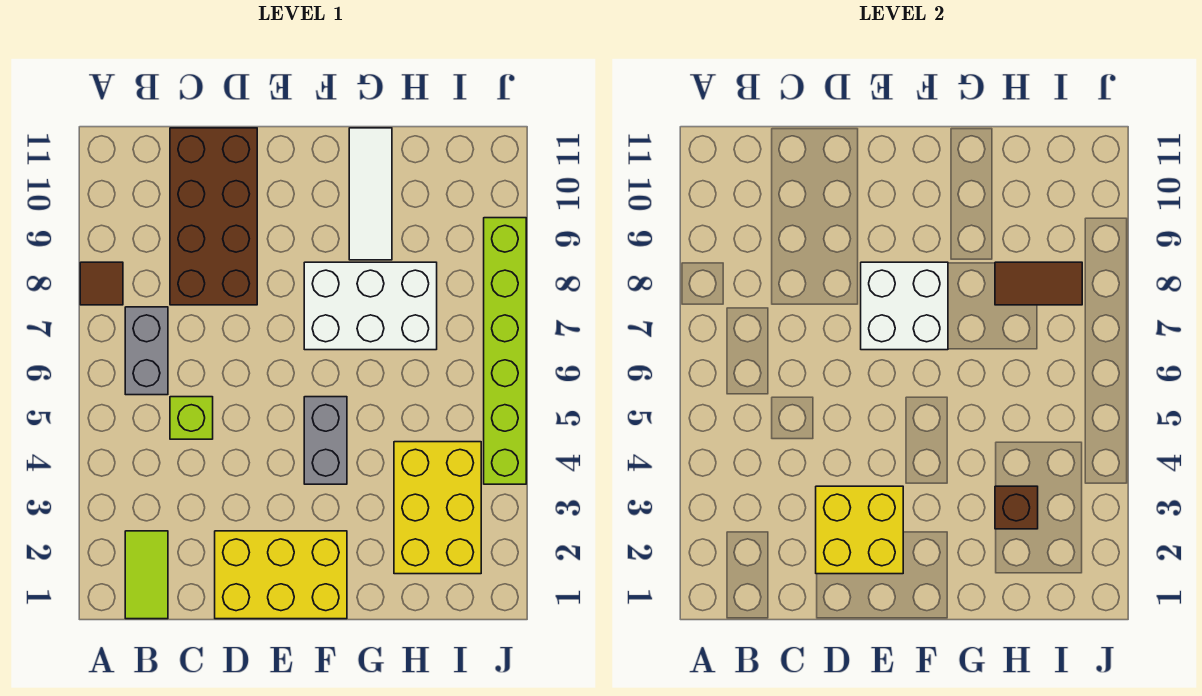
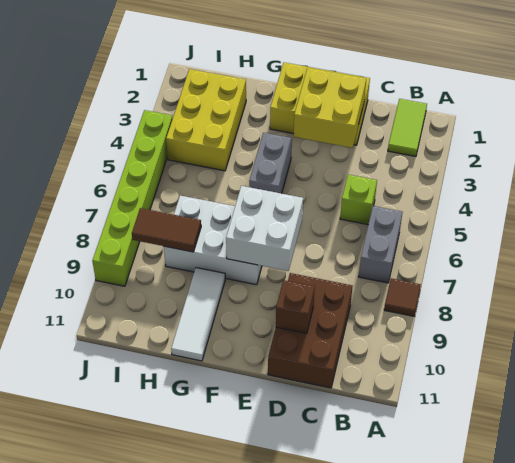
brown 2x4 brick [170,128,257,305] -> brown 2x3 brick [268,273,353,388]
brown 1x1 brick [995,486,1038,529] -> brown 1x1 brick moved to [276,280,315,334]

